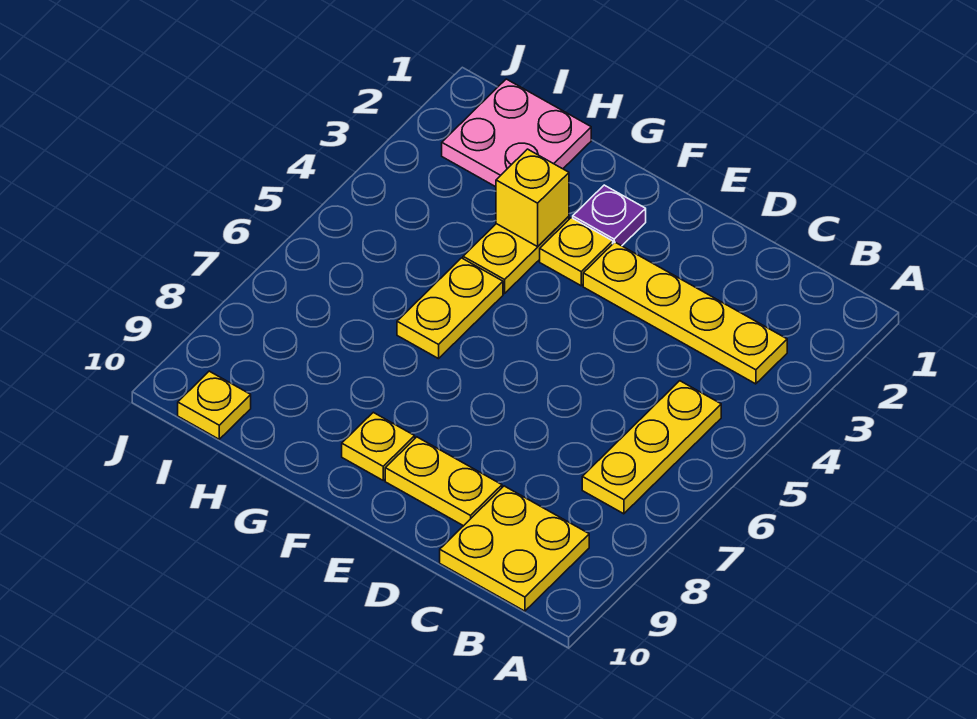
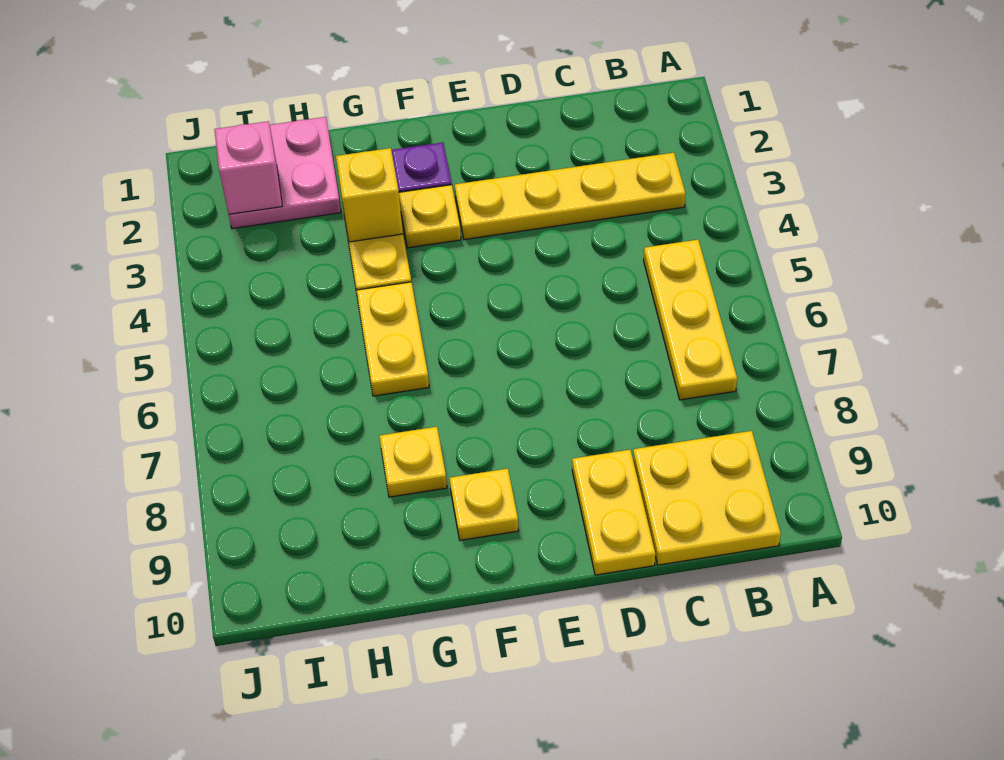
yellow 1x2 plate [385,437,502,526] -> yellow 1x2 plate turned to [572,450,655,575]
none -> pink 1x1 brick [214,121,282,214]
yellow 1x1 plate [178,371,251,439] -> yellow 1x1 plate moved to [379,427,447,497]

